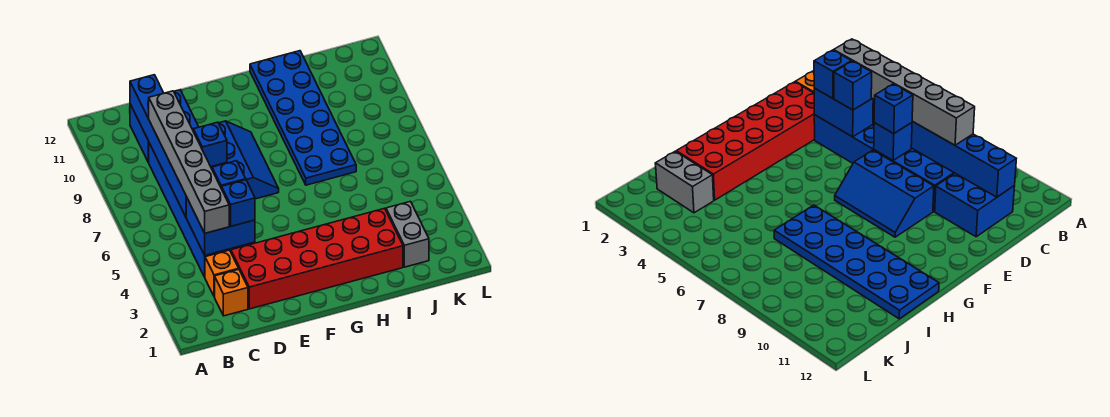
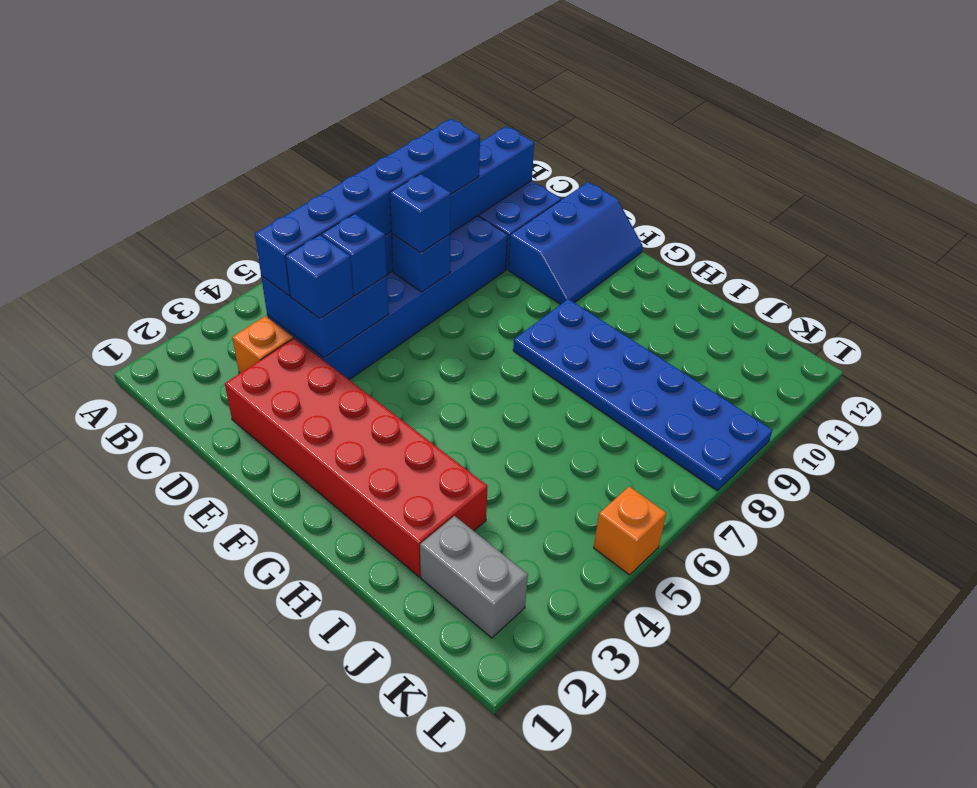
orange 1x1 brick [215,269,248,316] -> orange 1x1 brick moved to [594,486,666,575]
grey 1x6 brick [149,91,229,233] -> blue 1x6 brick [255,119,480,296]
blue 2x3 slope [219,121,279,199] -> blue 2x3 slope moved to [508,182,643,304]
blue 2x6 plate [250,51,356,185] -> blue 2x6 plate turned to [513,299,772,491]
grey 1x2 brick [386,201,429,267] -> grey 1x2 brick turned to [420,516,528,638]

